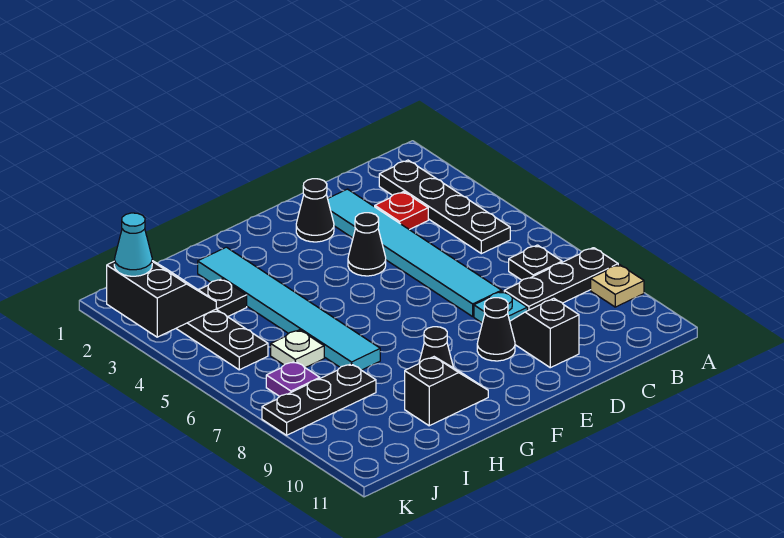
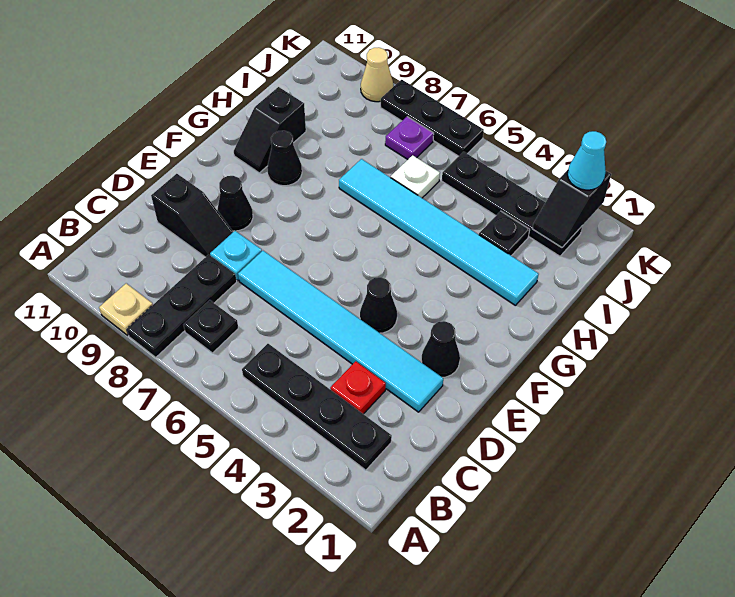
black 1x3 plate [262,364,376,435] -> black 1x3 plate turned to [381,80,484,156]
black 2x2 slope [107,261,216,337] -> black 1x2 slope [532,170,611,248]
none -> tan 1x1 cone [361,47,393,102]

